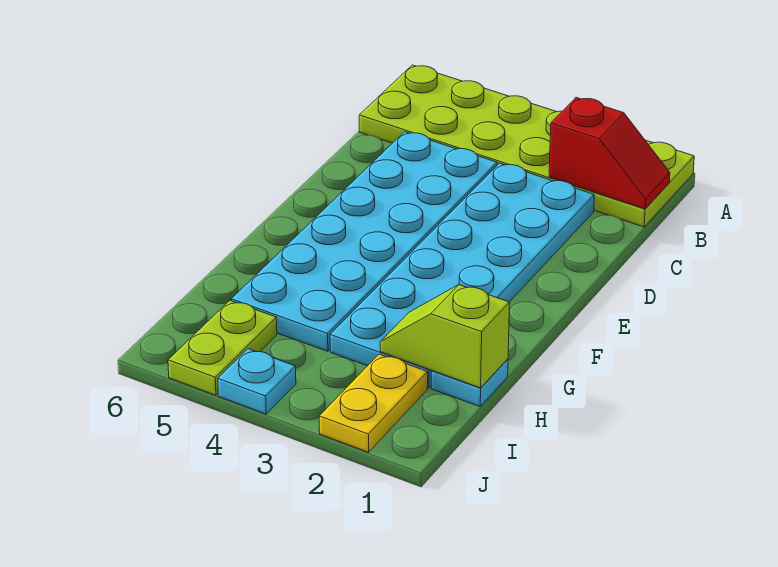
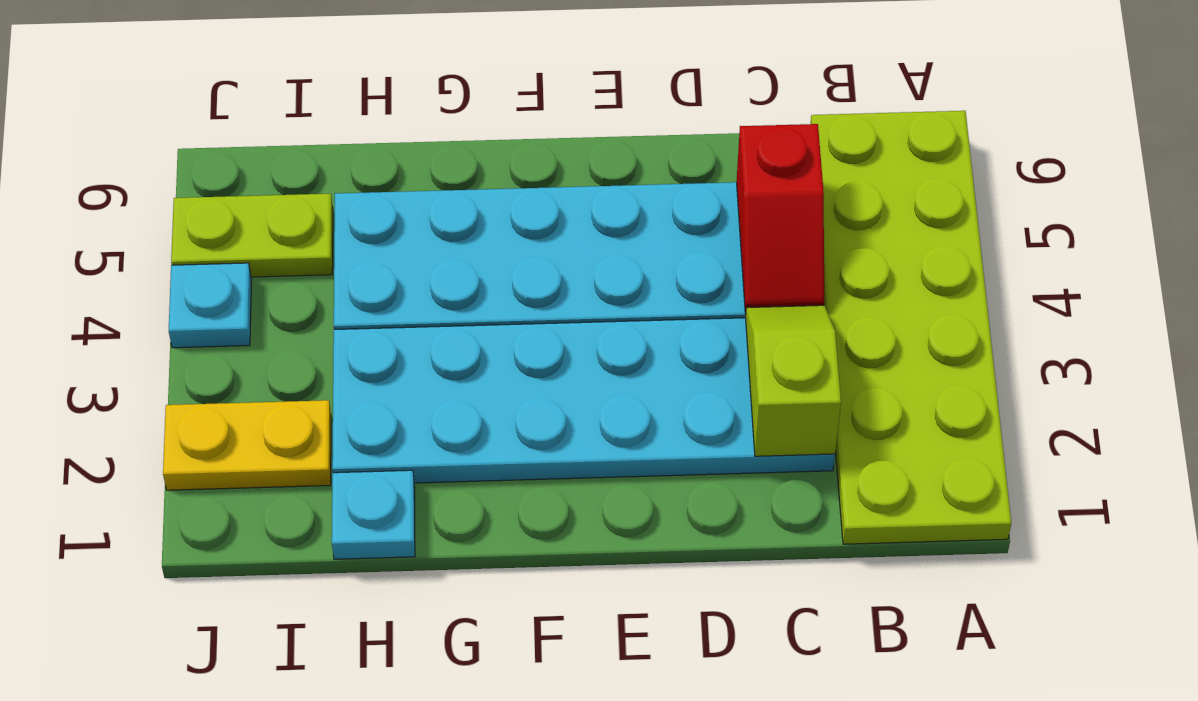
red 1x2 slope [549,97,670,209] -> red 1x2 slope moved to [737,124,825,314]
lime 1x2 slope [380,285,510,388] -> lime 1x2 slope moved to [746,305,841,456]

